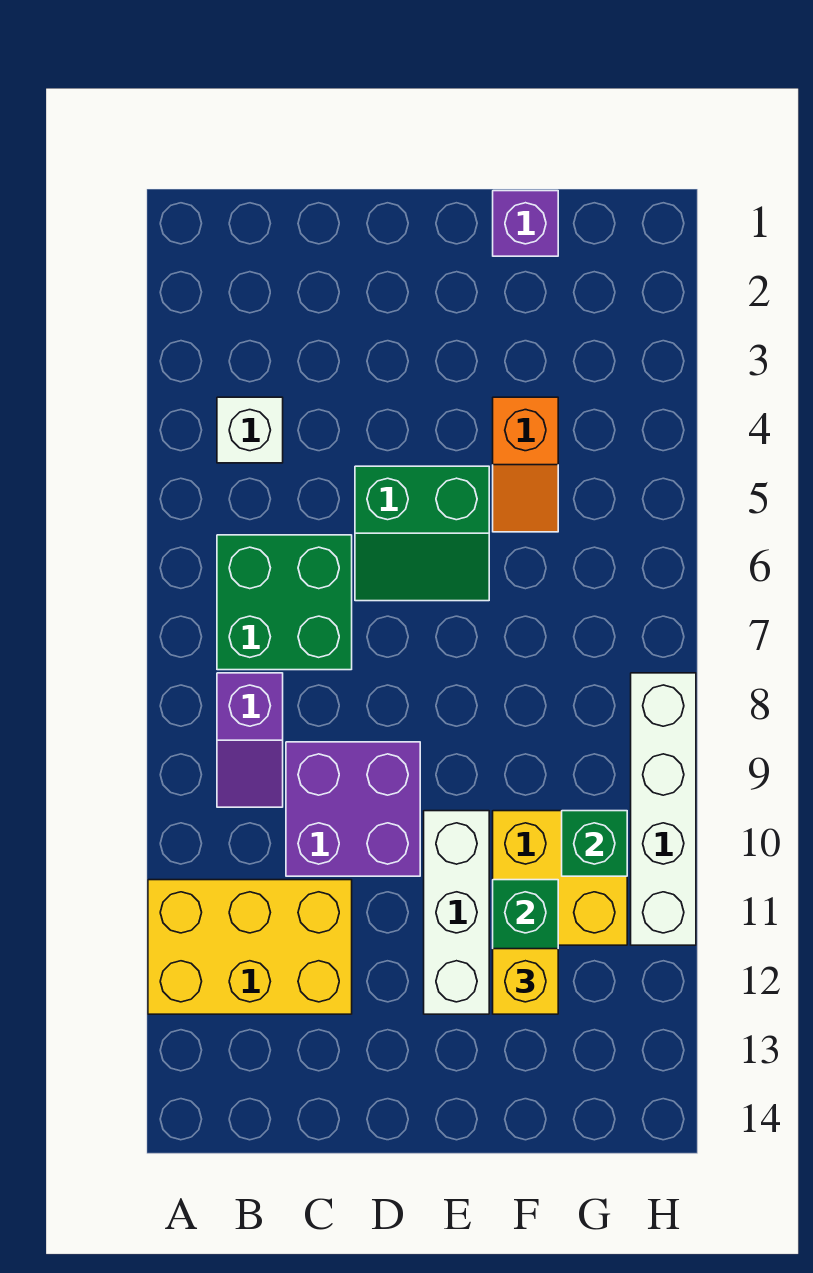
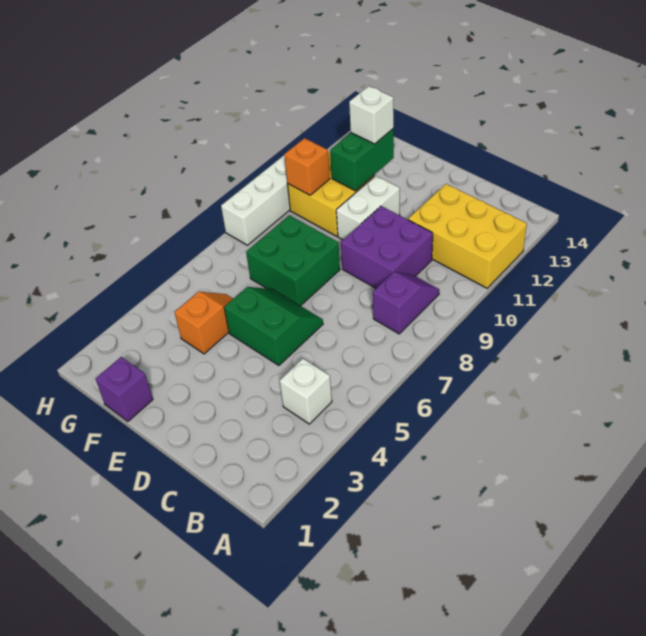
green 2x2 brick [217,535,352,670] -> green 2x2 brick moved to [246,215,340,306]
white 1x3 brick [424,811,489,1014] -> white 1x2 brick [336,176,400,240]
yellow 1x1 brick [493,949,558,1014] -> white 1x1 brick [349,86,394,144]
green 1x1 brick [562,811,627,876] -> orange 1x1 brick [284,138,330,195]

